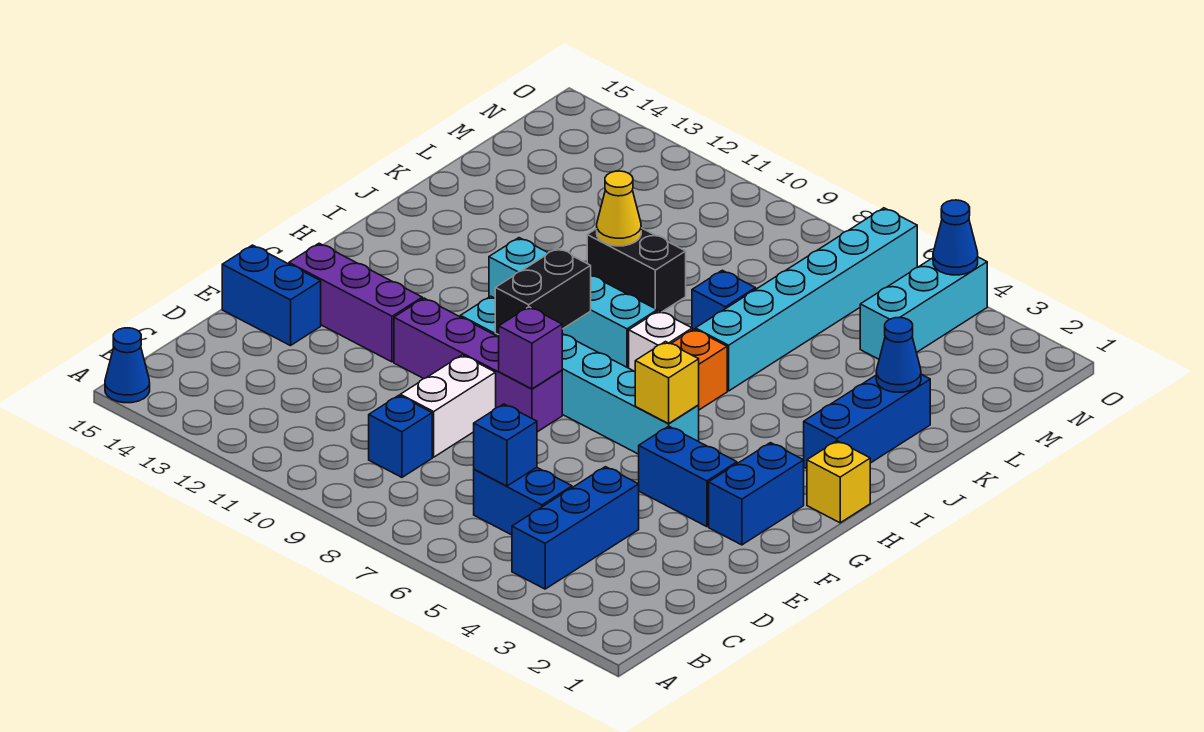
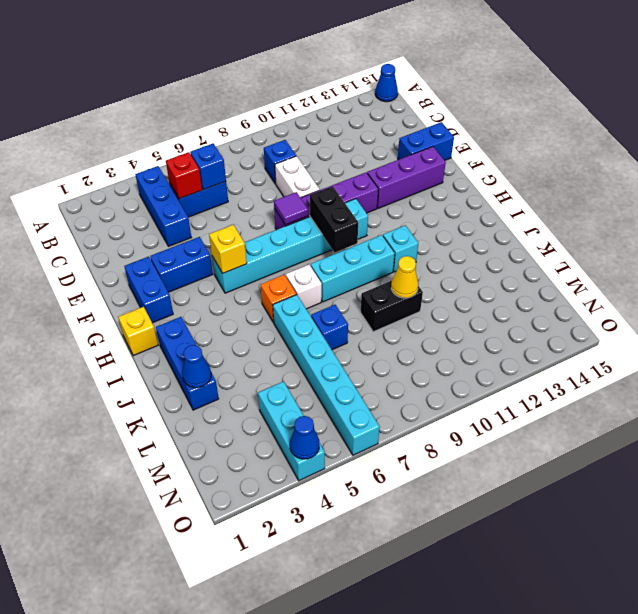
none -> red 1x1 brick [166,152,202,199]
purple 1x1 brick [499,307,562,389] -> purple 1x1 tile [274,192,308,225]

